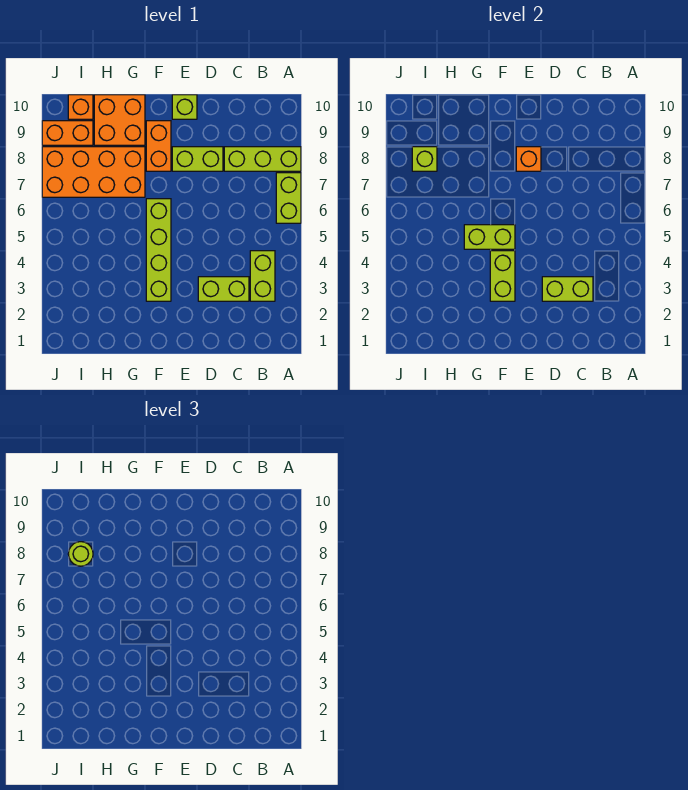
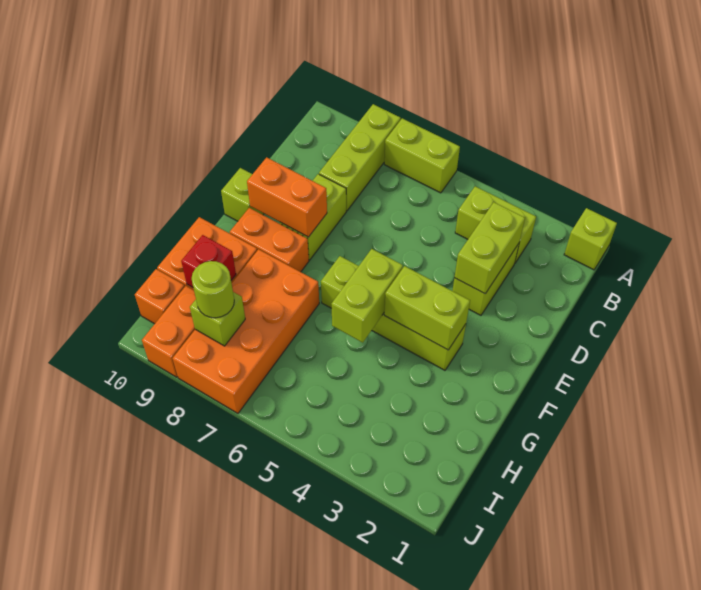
none -> lime 1x1 brick [564,208,617,270]
orange 1x1 brick [516,147,541,171] -> orange 1x2 brick [247,157,327,237]
none -> red 1x1 brick [181,235,236,288]

